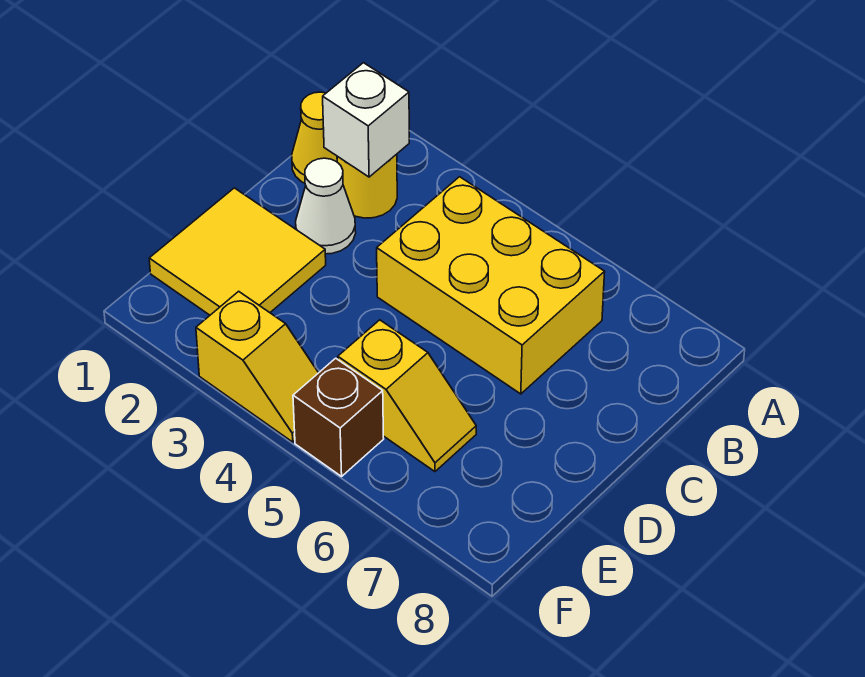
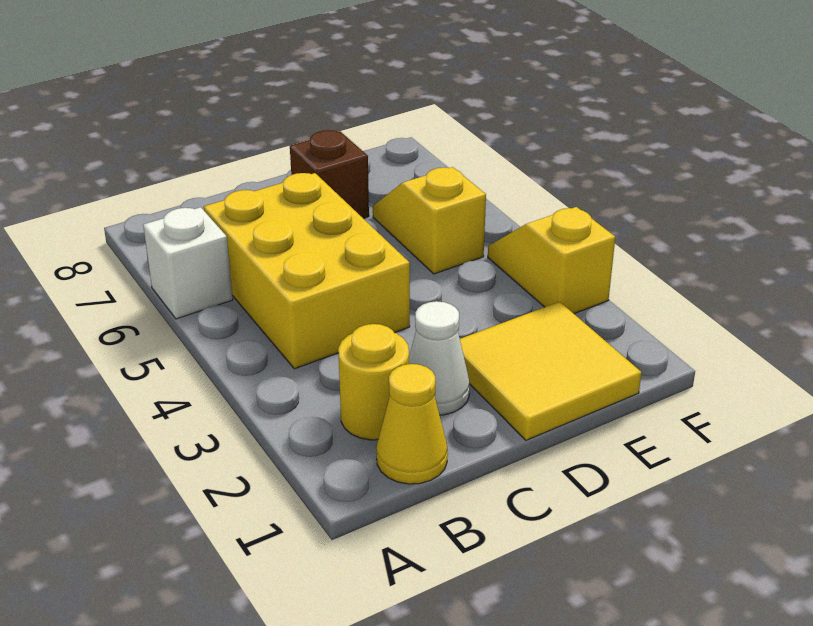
white 1x1 brick [323,63,409,177] -> white 1x1 brick moved to [143,207,233,319]
brown 1x1 brick [293,358,384,476] -> brown 1x1 brick moved to [290,130,369,218]

